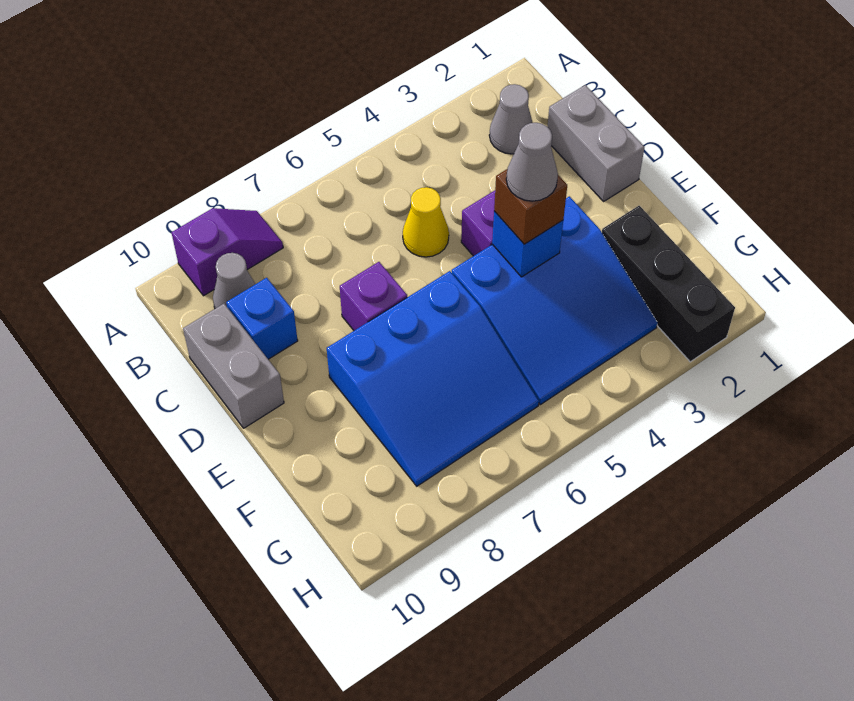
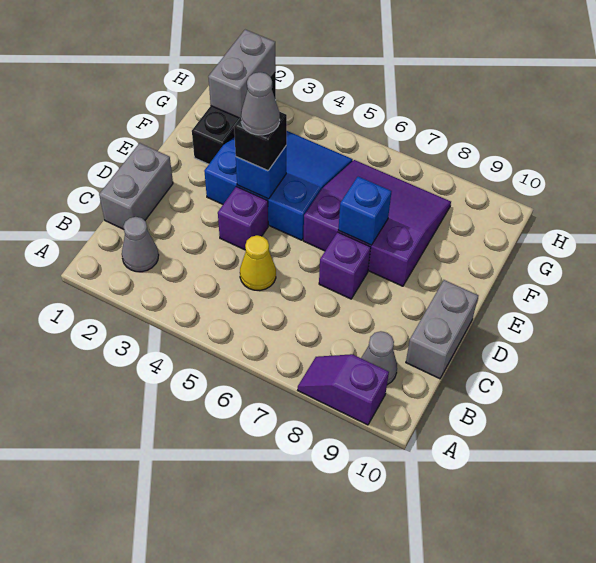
blue 1x1 brick [226,278,298,359] -> blue 1x1 brick moved to [338,177,392,245]
brown 1x1 brick [494,169,567,244] -> black 1x1 brick [234,112,287,171]
blue 3x3 slope [327,271,539,486] -> purple 3x3 slope [303,160,451,286]
none -> grey 1x2 brick [208,30,276,118]

